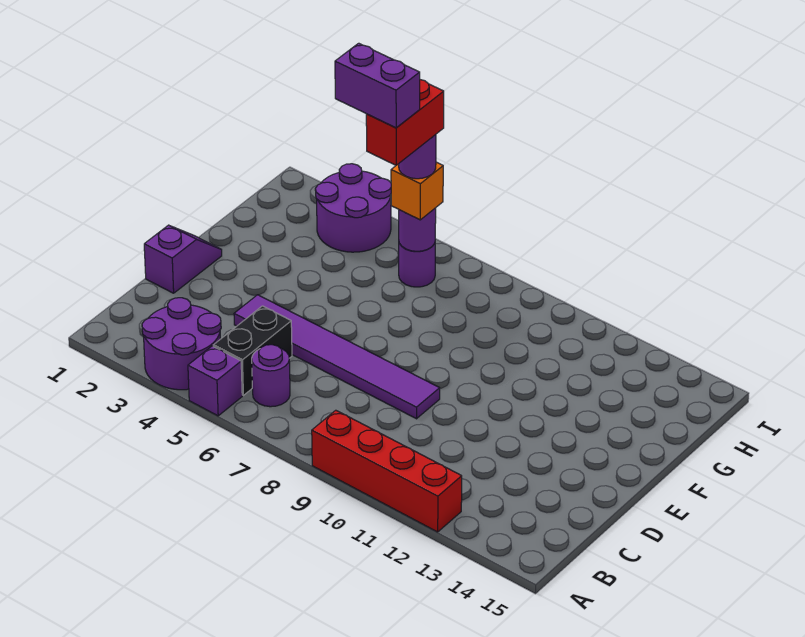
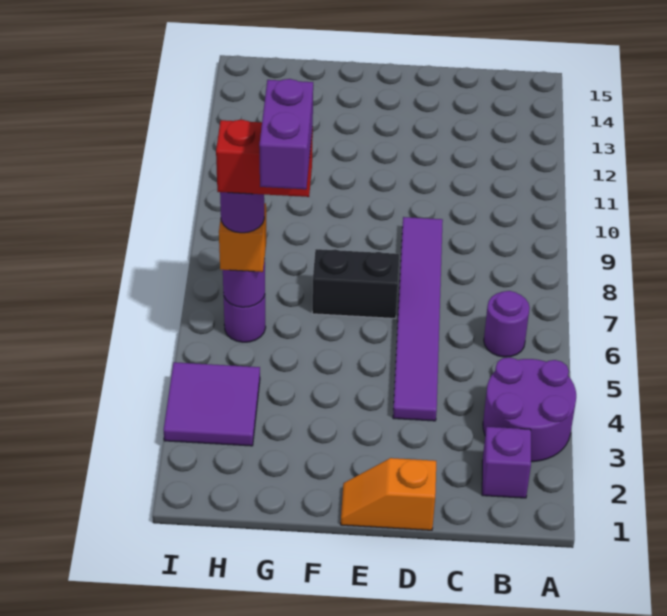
purple 1x1 brick [188,346,242,416] -> purple 1x1 brick moved to [482,427,531,498]
red 1x4 brick [312,410,462,532] -> none
black 1x2 brick [213,306,292,395] -> black 1x2 brick moved to [312,249,399,319]
purple 1x2 slope [144,225,222,293] -> orange 1x2 slope [341,458,436,530]
purple 2x2 round brick [315,164,391,252] -> purple 2x2 tile [164,362,260,446]

